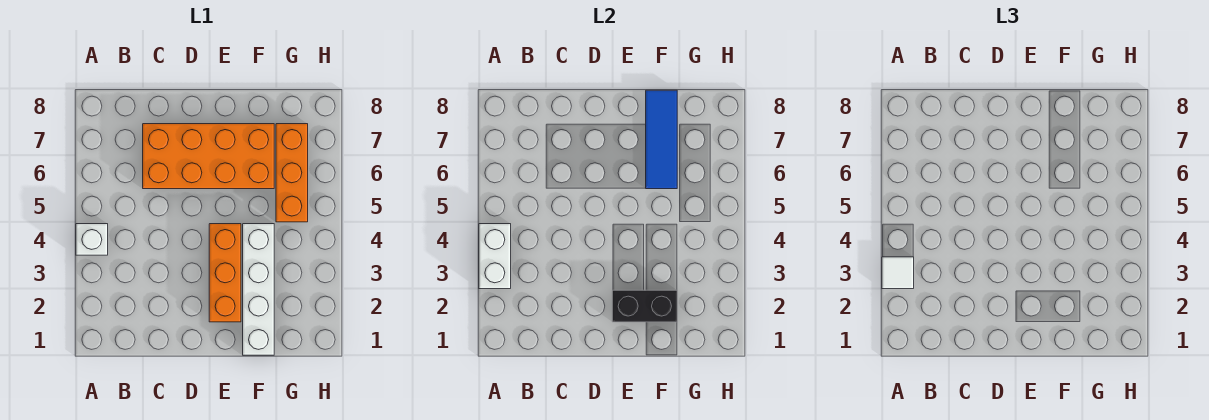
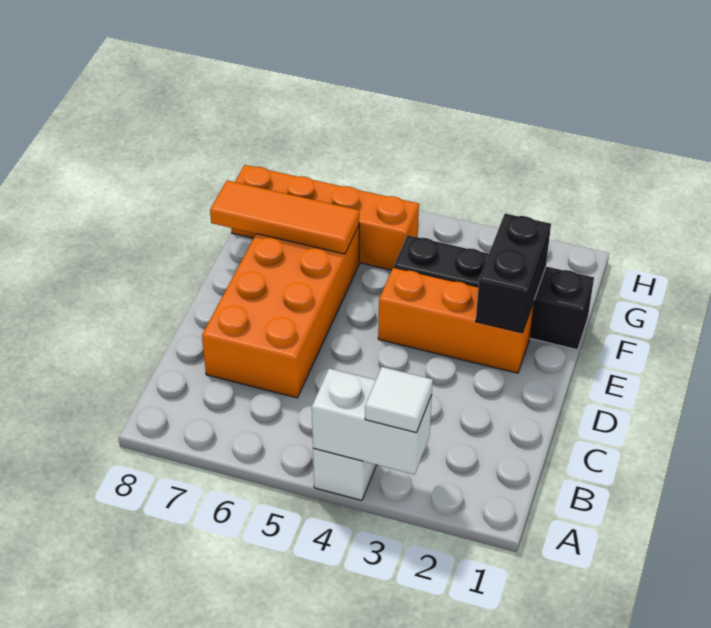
white 1x4 brick [243,224,274,355] -> black 1x4 brick [394,235,594,350]
blue 1x3 tile [646,90,677,189] -> orange 1x3 tile [210,181,359,254]
orange 1x3 brick [276,124,308,222] -> orange 1x4 brick [231,165,419,270]

